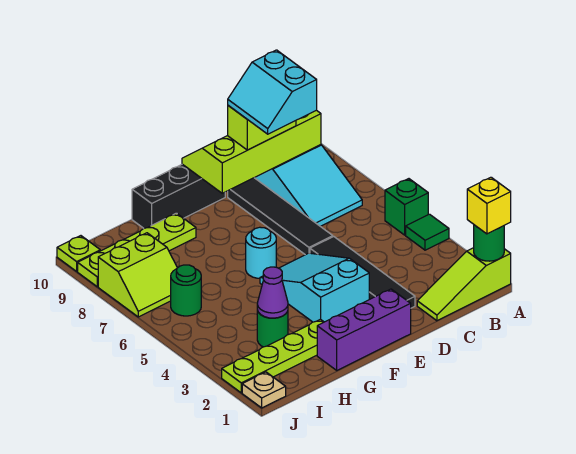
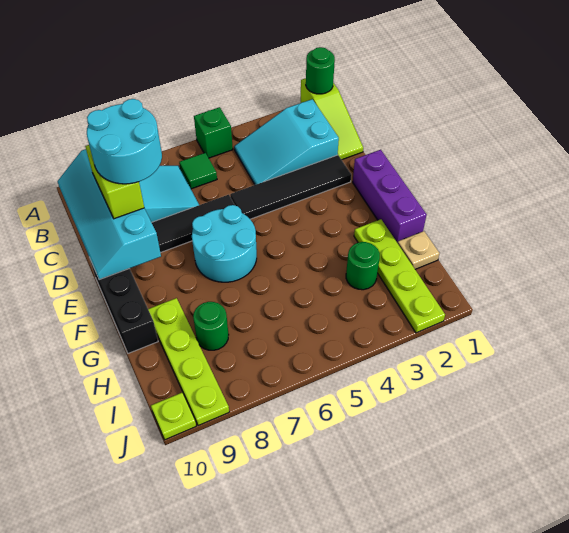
yellow 1x1 brick [467,177,511,234] -> none
green 1x1 tile [406,214,449,250] -> green 1x1 tile moved to [179,153,217,189]
lime 2x4 slope [182,110,321,193] -> cyan 2x4 slope [57,149,161,280]
cyan 2x2 slope [228,50,317,134] -> cyan 2x2 round brick [87,99,162,184]
cyan 2x3 slope [260,253,369,322] -> cyan 2x3 slope moved to [234,99,339,185]
cyan 1x1 round brick [246,227,276,278] -> cyan 2x2 round brick [192,205,257,282]
purple 1x1 cone [257,267,288,318] -> none
green 1x1 round brick [171,265,201,316] -> green 1x1 round brick moved to [193,302,229,350]
lime 2x2 slope [98,233,177,317] -> none
tan 1x1 plate [242,372,286,408] -> tan 1x1 plate moved to [398,231,439,269]

